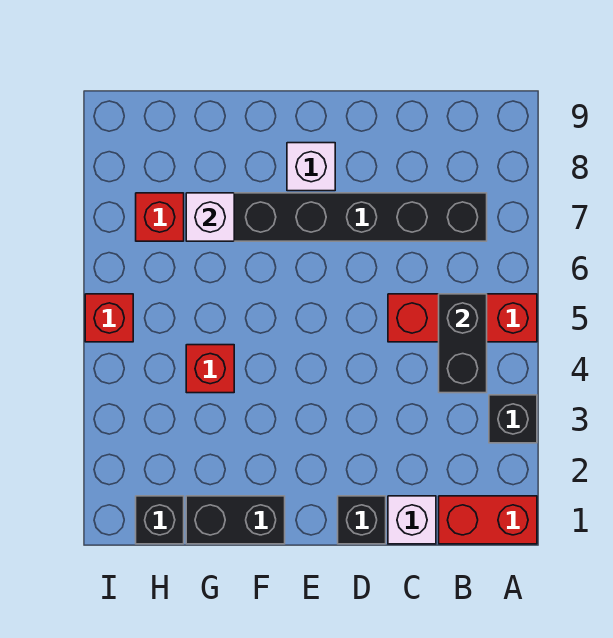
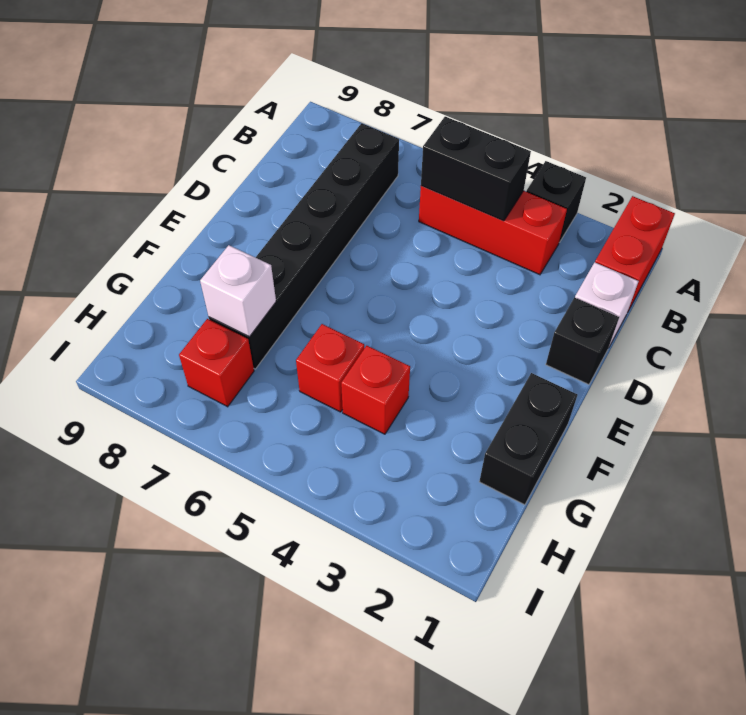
red 1x3 brick [388,294,537,342] -> red 1x3 brick turned to [419,186,567,275]
white 1x1 brick [287,143,335,191] -> none
black 1x1 brick [136,496,184,544] -> none
red 1x1 brick [85,294,133,342] -> red 1x1 brick moved to [296,324,364,412]

